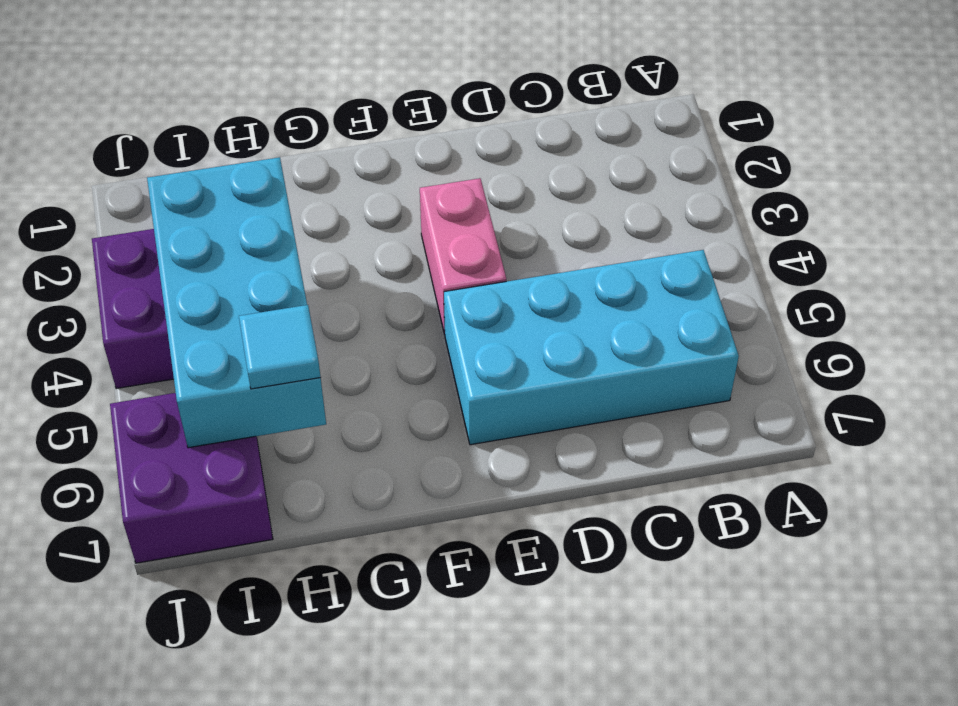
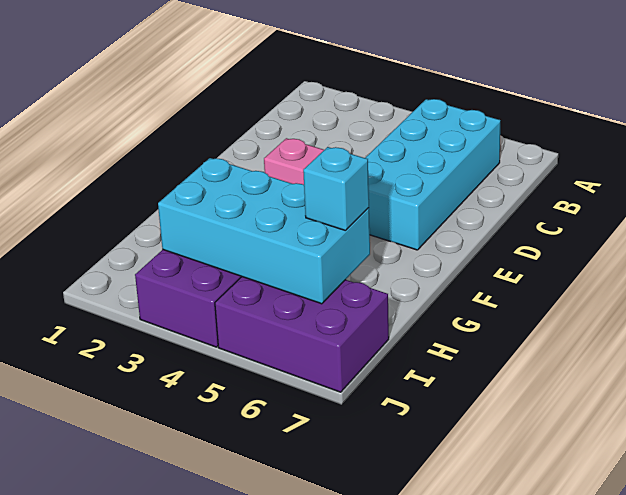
cyan 1x1 tile [239,305,321,389] -> cyan 1x1 brick [303,147,369,231]
purple 2x2 brick [110,393,273,563] -> purple 2x3 brick [215,277,389,392]

